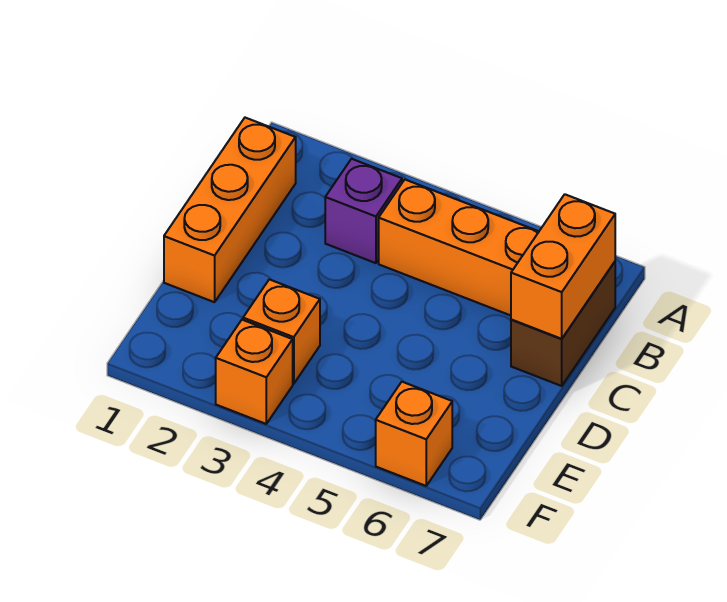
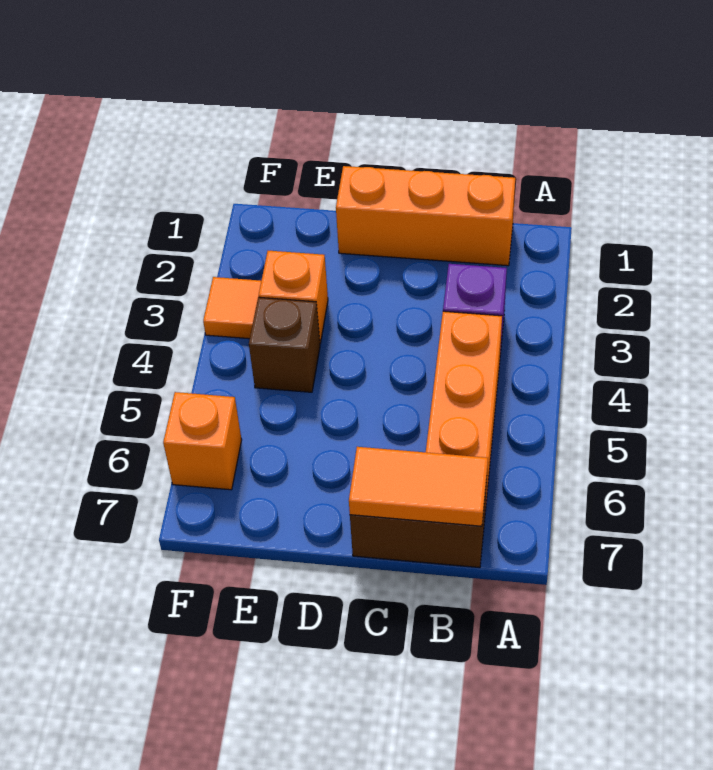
orange 1x2 brick [511,194,615,339] -> orange 1x2 tile [349,447,488,526]
none -> brown 1x1 brick [249,297,320,392]
orange 1x1 brick [216,320,293,424] -> orange 1x1 tile [203,277,261,339]

